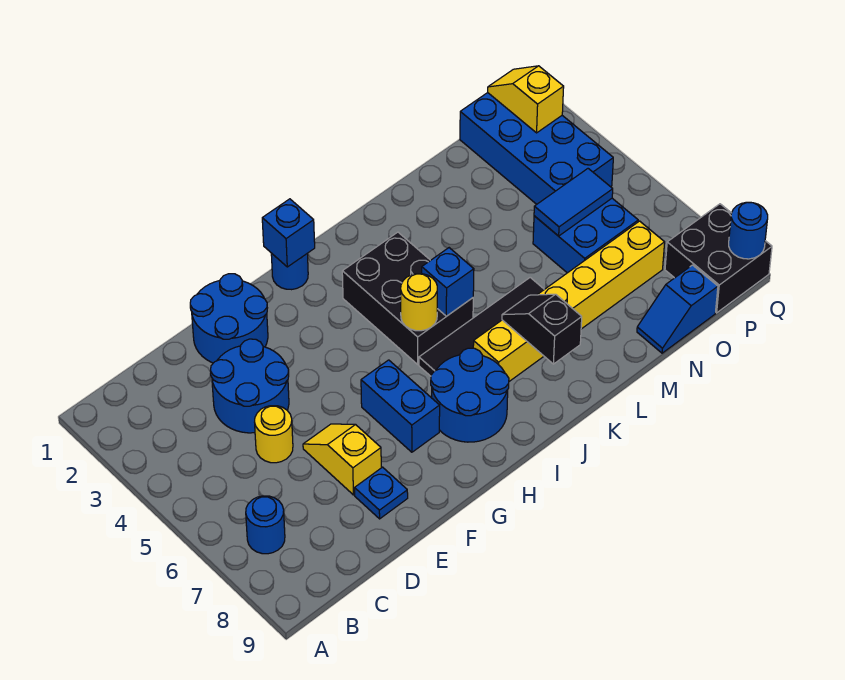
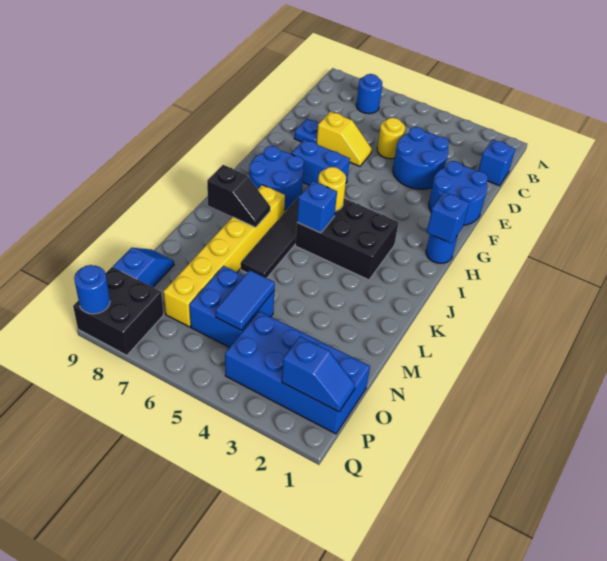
none -> blue 1x1 brick [478,140,515,186]
yellow 1x2 slope [488,66,564,133] -> blue 1x2 slope [282,336,355,412]

